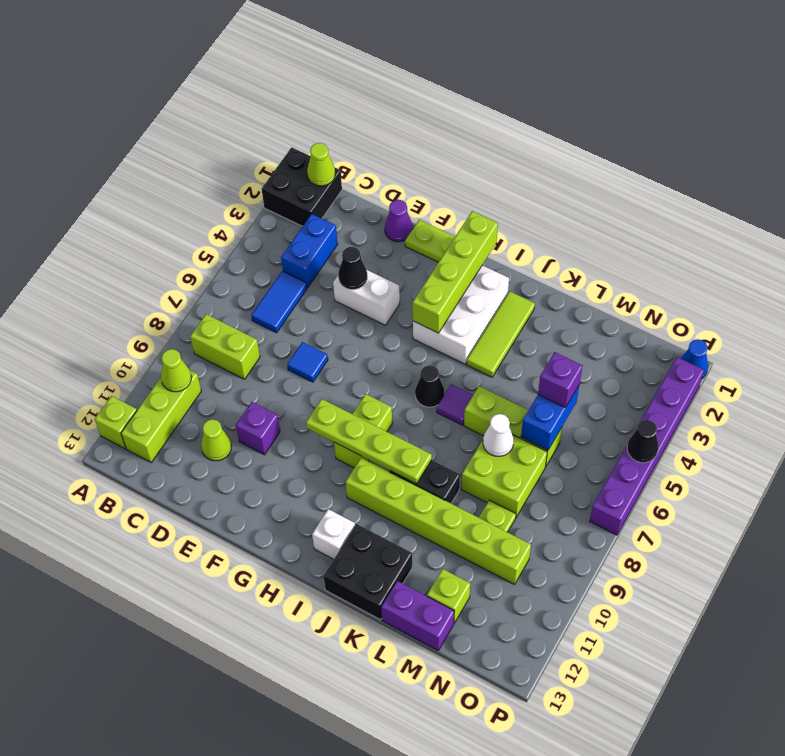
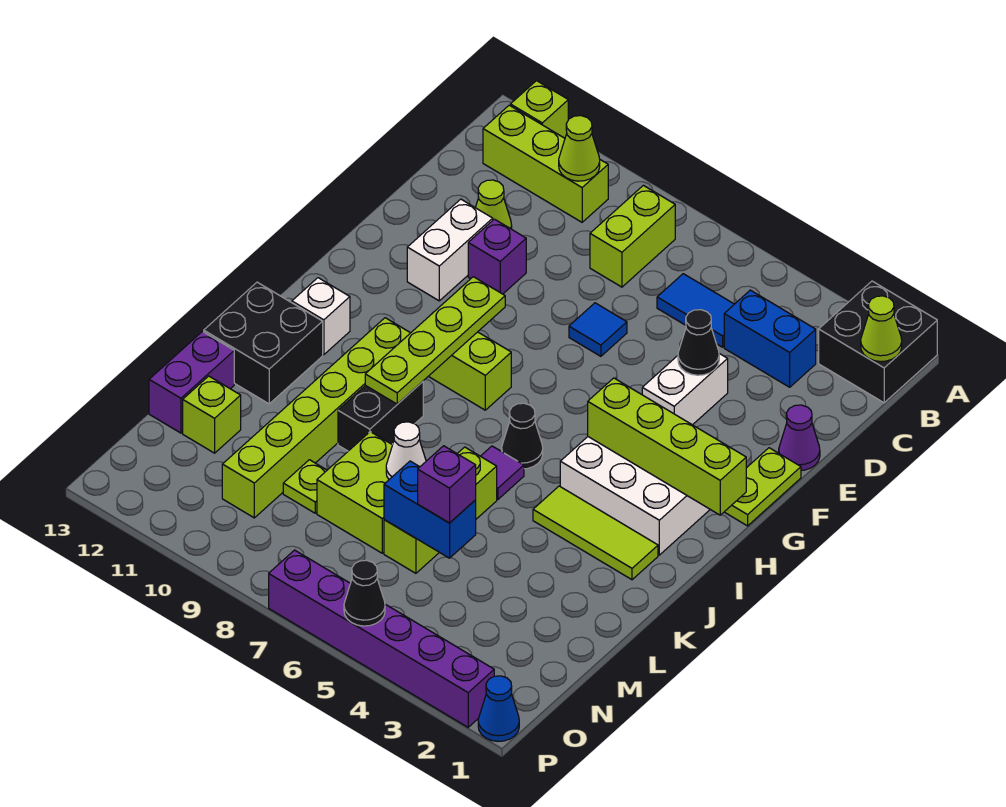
none -> white 1x2 brick [407,199,493,301]

